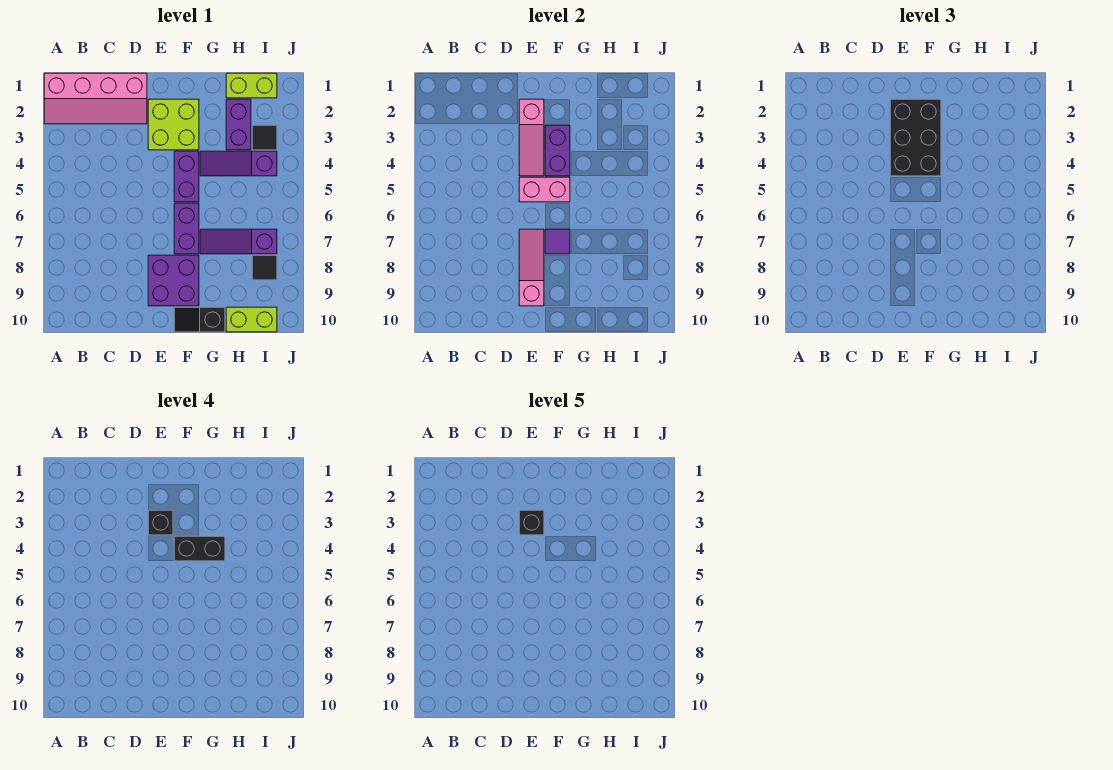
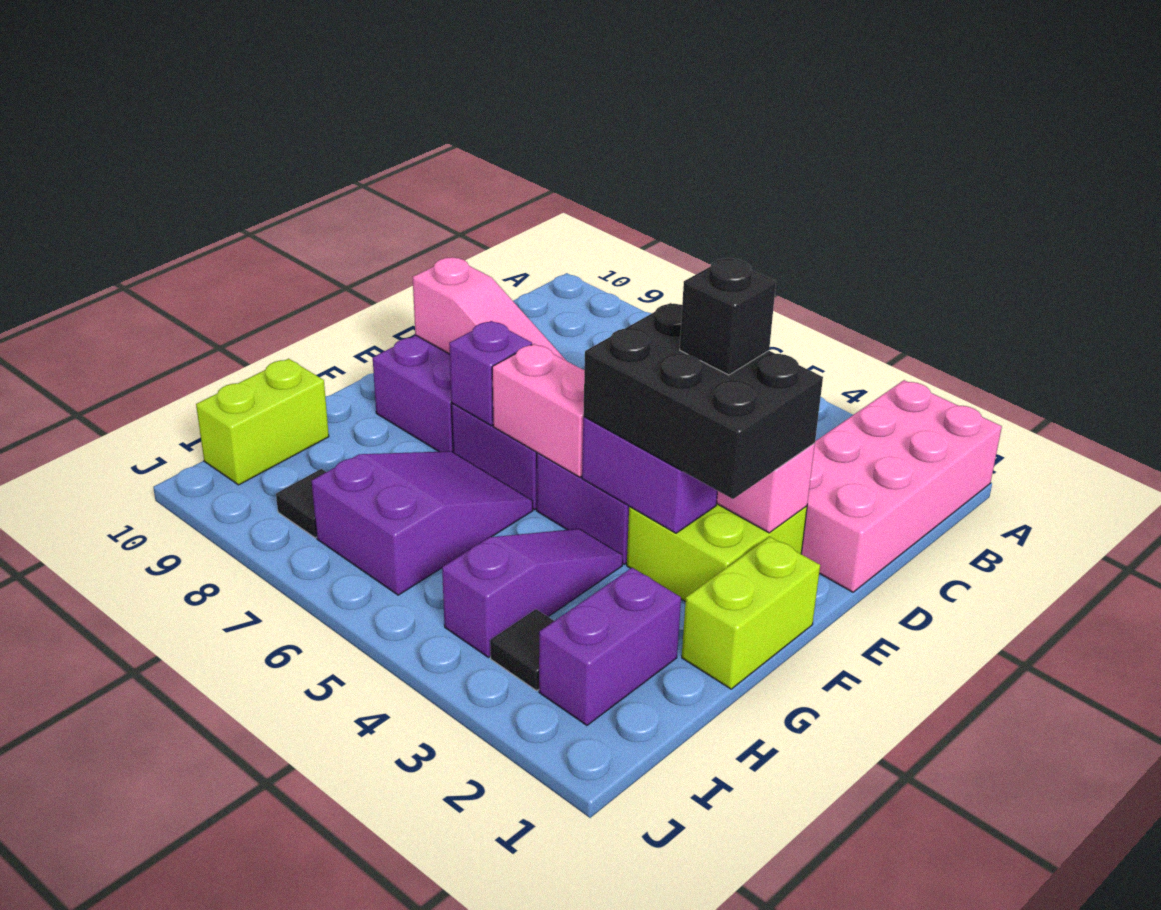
pink 2x4 slope [44,73,147,124] -> pink 2x4 brick [801,380,1002,592]
black 1x1 brick [519,510,544,535] -> none
pink 1x2 brick [519,177,570,202] -> pink 1x2 brick turned to [492,344,584,477]
black 1x2 brick [174,536,225,561] -> none
purple 1x1 tile [545,229,570,254] -> purple 1x1 brick [449,321,532,426]
black 1x2 slope [174,307,225,332] -> none
purple 1x3 slope [200,229,277,254] -> purple 2x3 slope [312,451,533,595]
lime 1x2 brick [226,73,277,98] -> lime 1x2 brick moved to [682,537,820,689]
purple 1x2 brick [226,99,251,150] -> purple 1x2 brick turned to [539,568,681,725]

